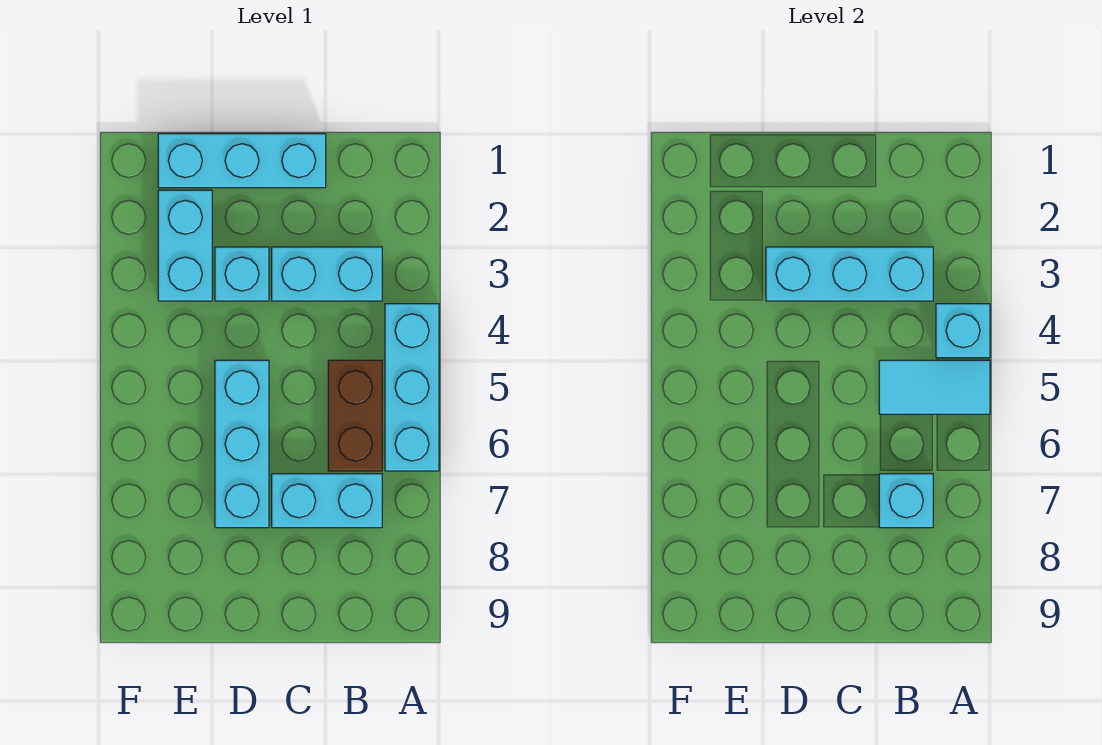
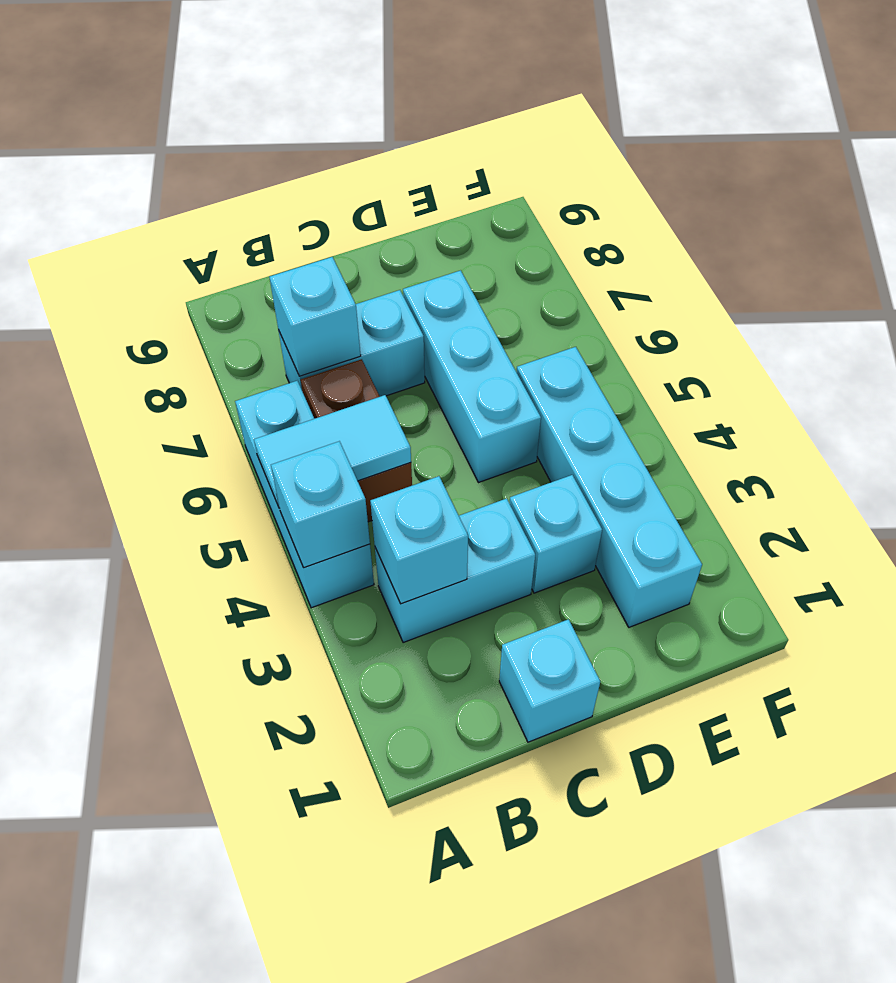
cyan 1x3 brick [766,247,933,301] -> cyan 1x1 brick [370,476,468,604]
cyan 1x3 brick [158,134,326,188] -> cyan 1x1 brick [499,619,600,742]
cyan 1x2 brick [158,190,212,301] -> cyan 1x4 brick [517,347,702,627]

